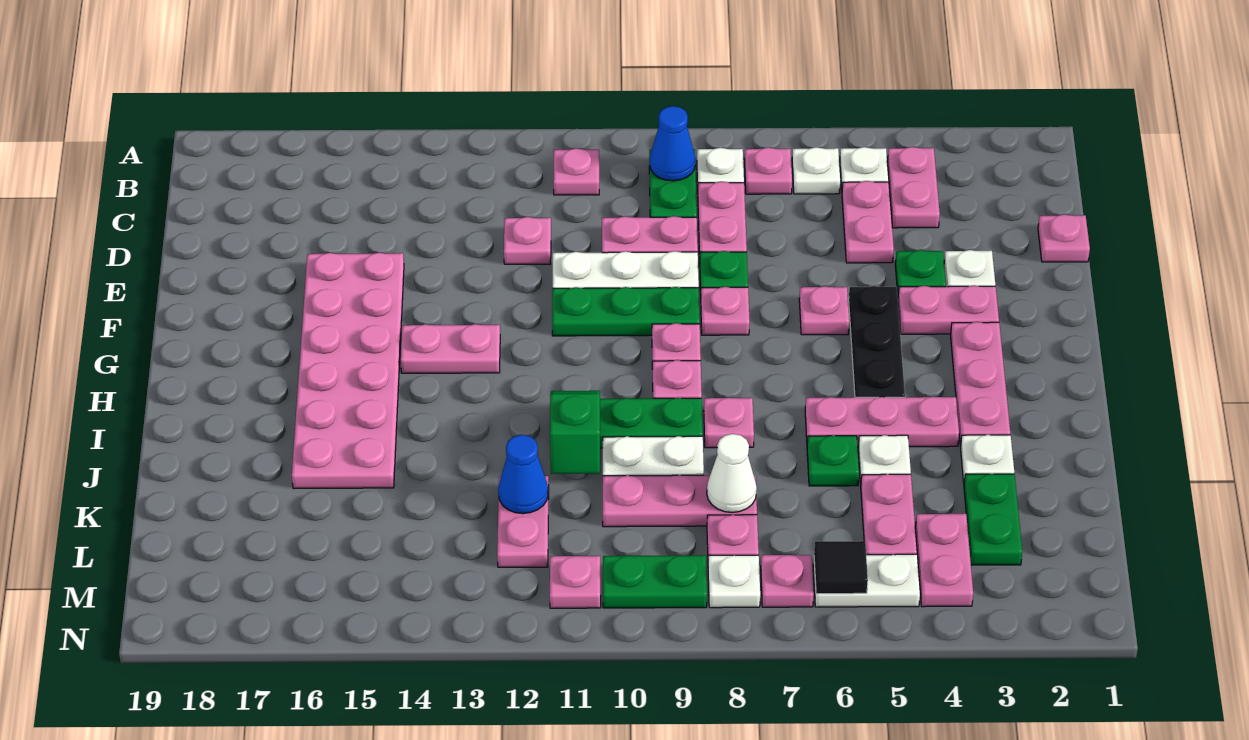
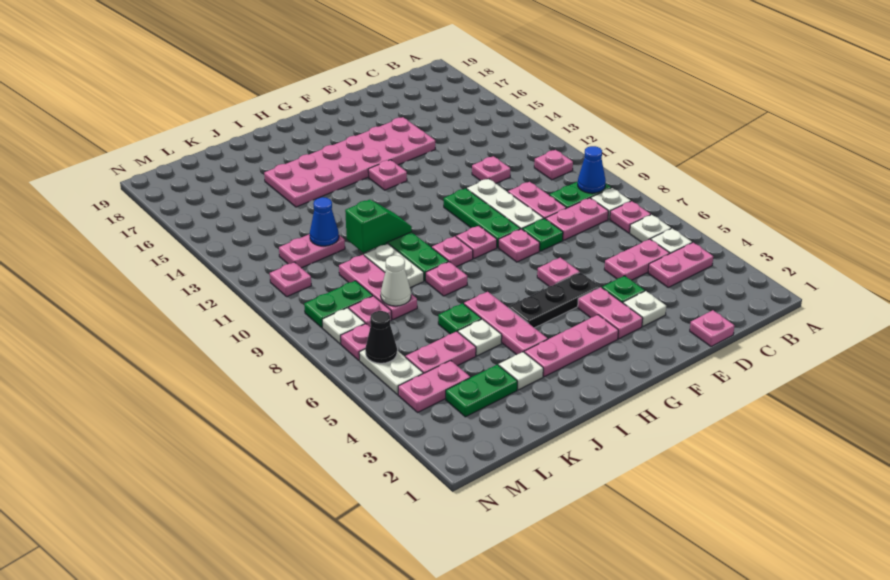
pink 1x2 plate [401,324,500,373] -> pink 1x1 plate [368,160,407,190]
black 1x1 tile [814,541,868,594] -> black 1x1 cone [365,311,397,363]
green 1x2 plate [603,555,707,608] -> green 1x2 plate turned to [304,281,373,328]

